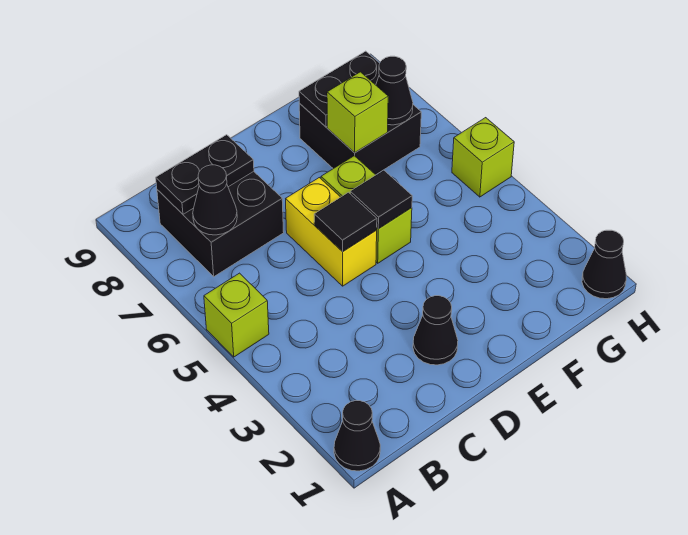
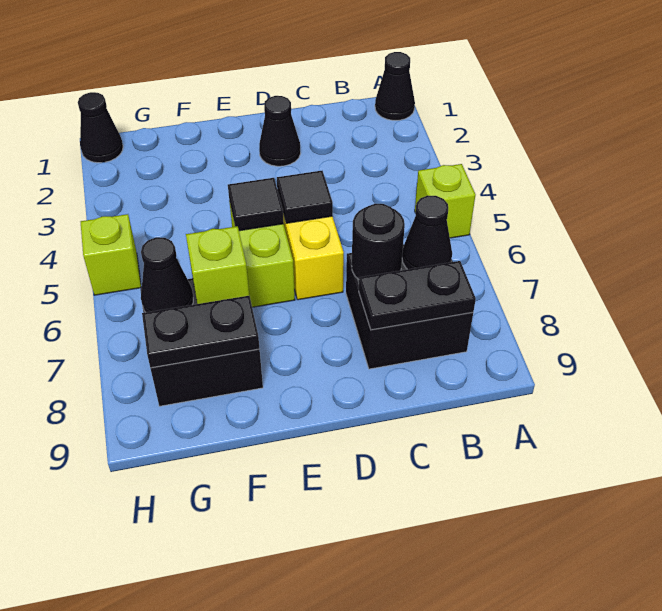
none -> black 1x1 round brick [352,204,405,279]

